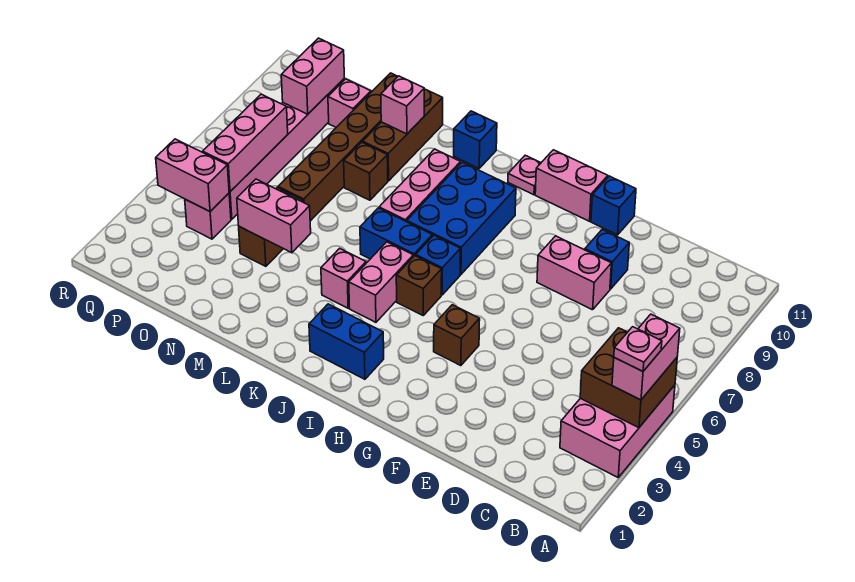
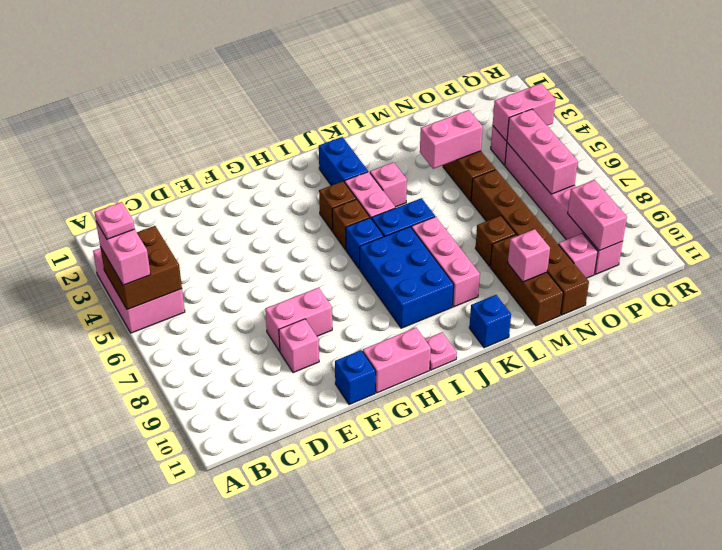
blue 1x1 brick [585,230,629,289] -> pink 1x1 brick [279,319,319,373]
brown 1x1 brick [434,305,480,366] -> brown 1x1 brick moved to [319,181,356,231]
blue 1x2 brick [309,304,384,379] -> blue 1x2 brick turned to [319,137,368,186]

